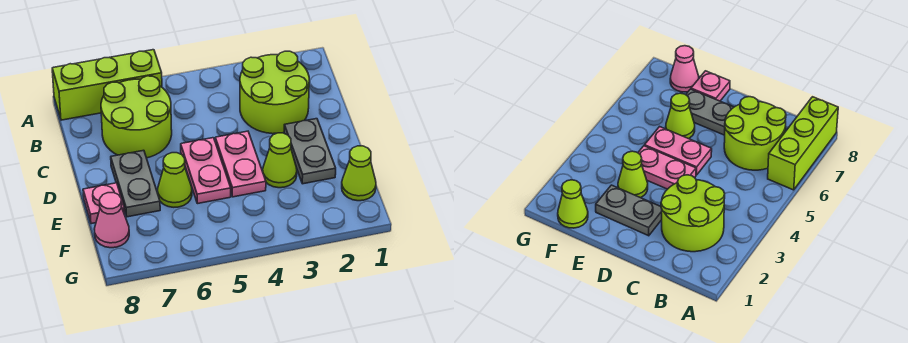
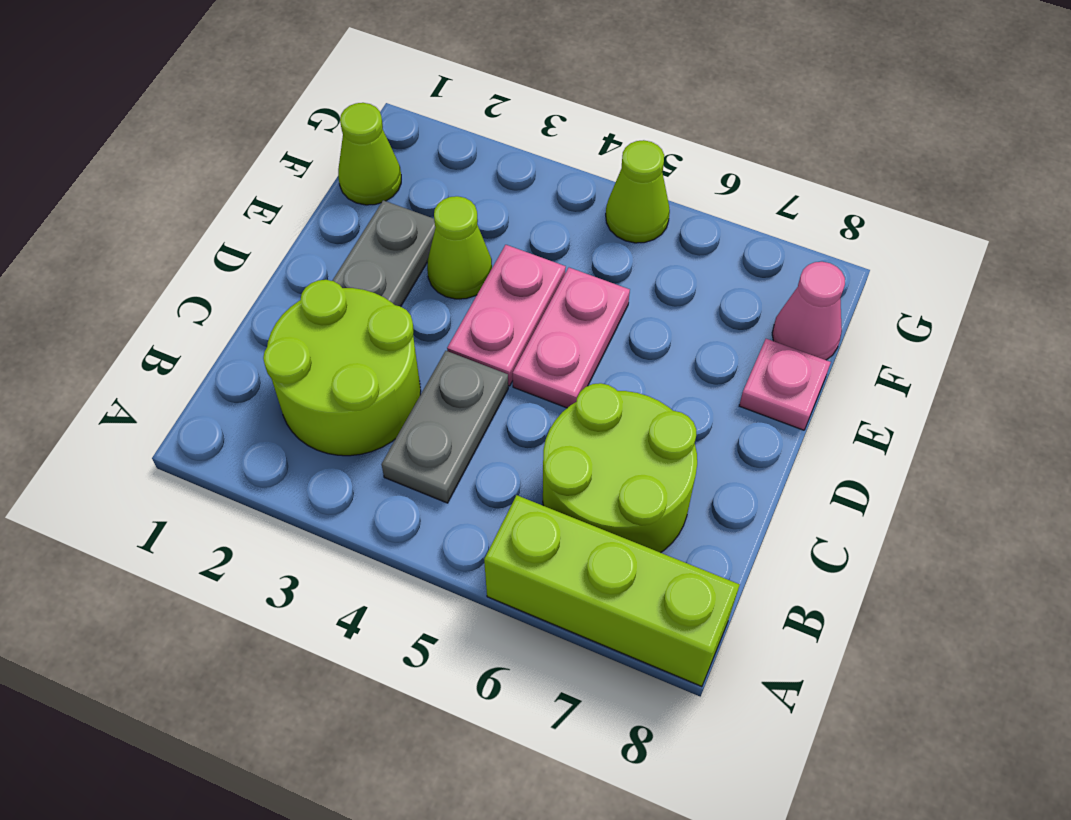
grey 1x2 plate [111,150,160,217] -> grey 1x2 plate moved to [381,351,508,503]
lime 1x1 cone [158,153,192,207] -> lime 1x1 cone moved to [606,140,670,243]

